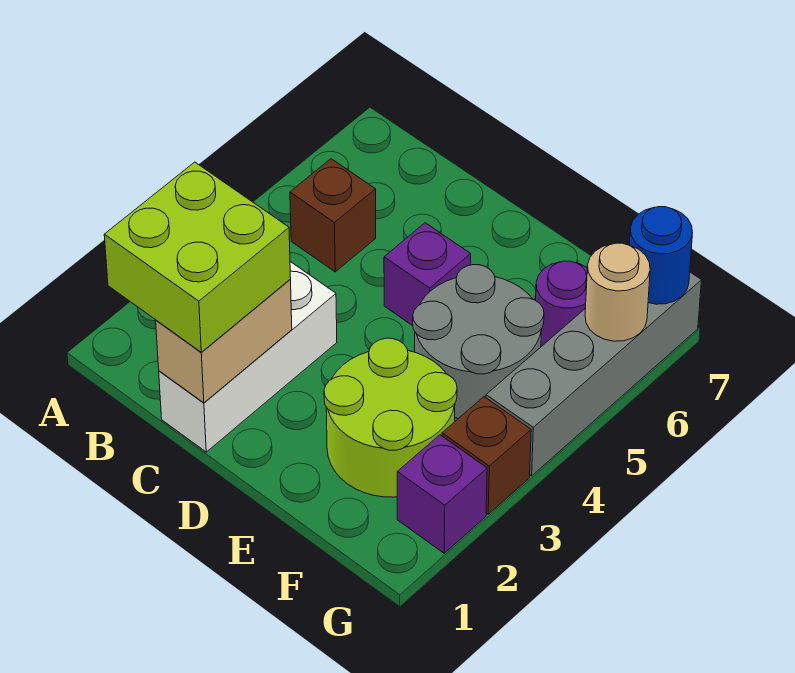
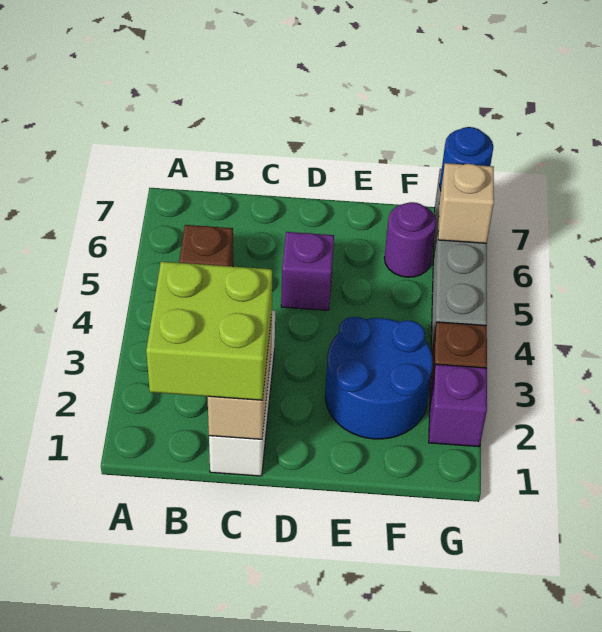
lime 2x2 round brick [324,338,457,497] -> blue 2x2 round brick [325,317,433,439]
grey 2x2 round brick [413,265,544,419] -> none
tan 1x1 round brick [585,243,650,341] -> tan 1x1 brick [438,163,494,243]

